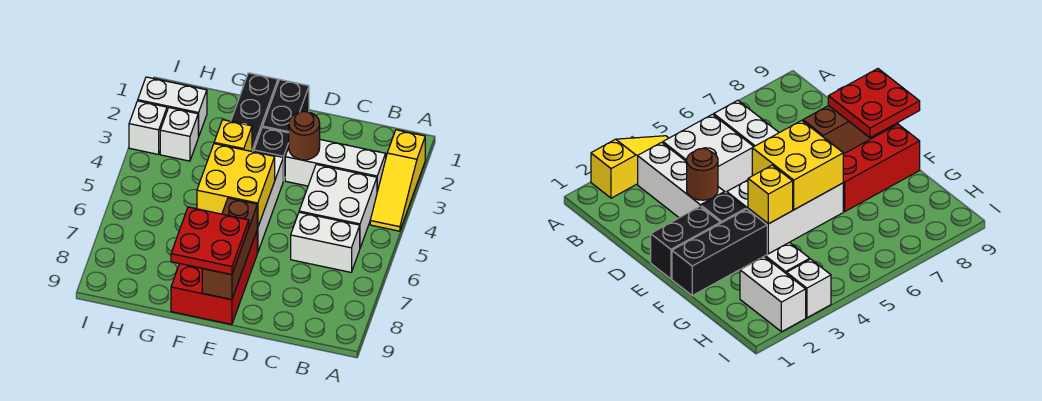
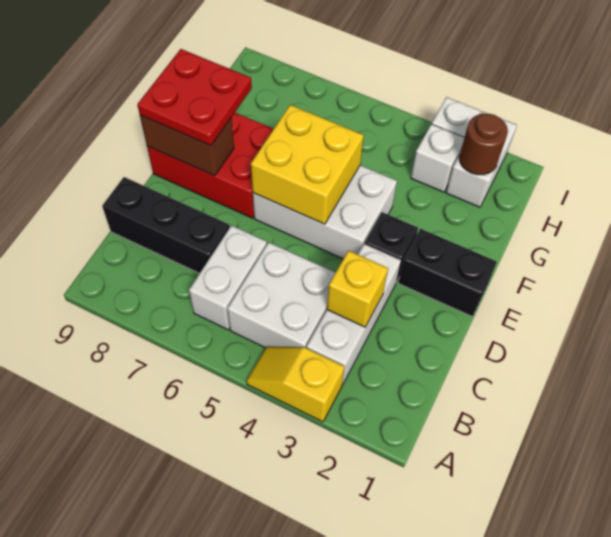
yellow 1x3 slope [370,130,425,231] -> yellow 1x2 slope [247,347,345,422]
brown 1x1 round brick [289,112,320,160] -> brown 1x1 round brick moved to [459,114,508,175]
brown 1x3 brick [202,198,257,300] -> brown 1x2 brick [140,115,234,176]
black 1x3 brick [231,73,278,151] -> black 1x3 brick moved to [102,177,230,273]
yellow 1x1 brick [214,120,252,152] -> yellow 1x1 brick moved to [327,251,388,327]

